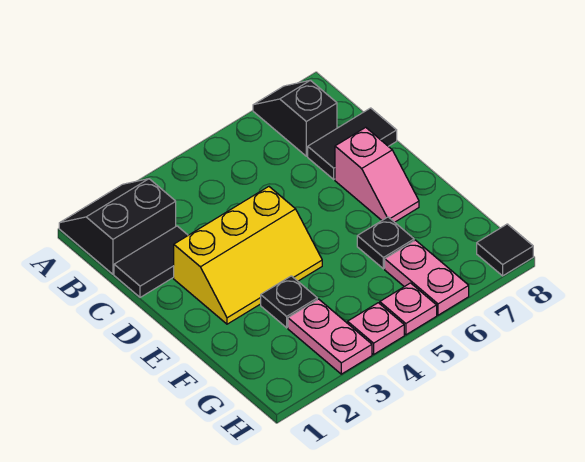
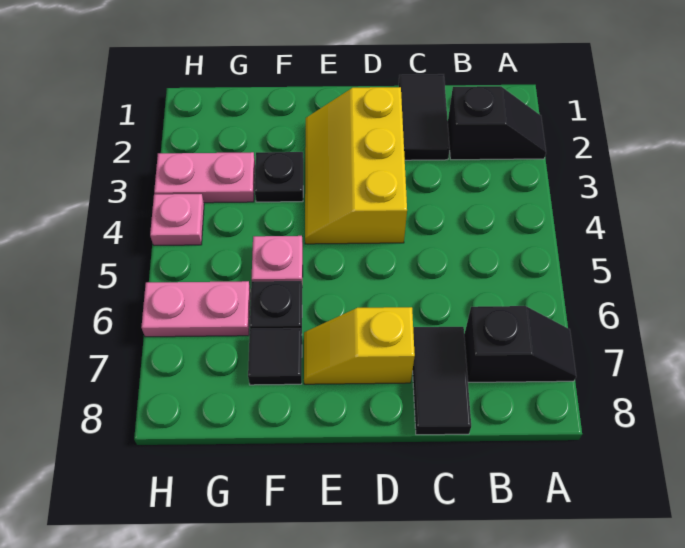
black 2x2 slope [59,179,176,274] -> black 1x2 slope [448,86,546,160]
pink 1x2 slope [335,127,419,222] -> yellow 1x2 slope [304,307,415,384]
pink 1x1 plate [380,283,437,335] -> pink 1x1 plate moved to [252,236,303,281]
black 1x1 tile [477,224,533,276] -> black 1x1 tile moved to [248,328,302,385]

